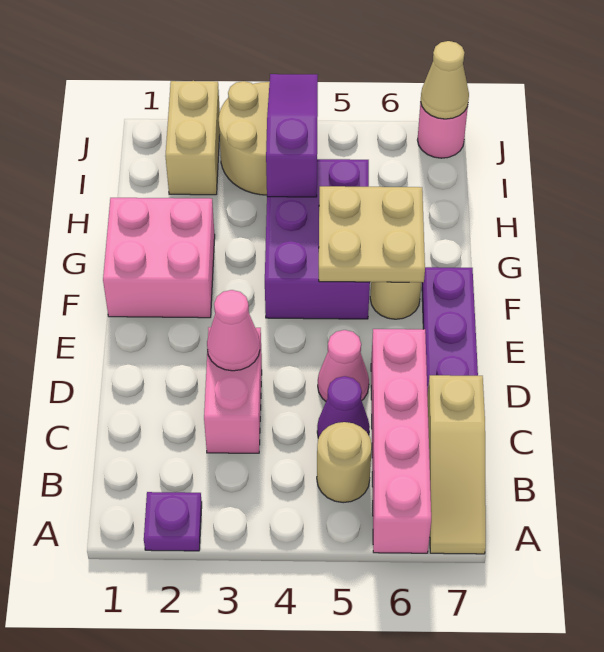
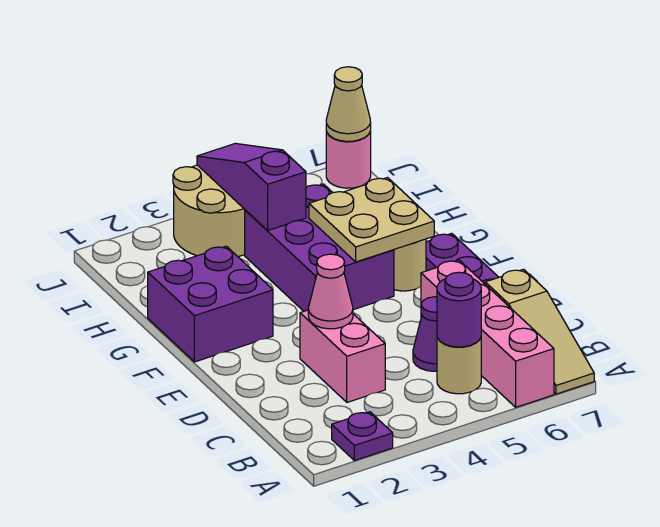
none -> purple 1x1 round brick [437,272,481,347]
pink 1x1 cone [318,330,369,401] -> none
pink 2x2 brick [103,198,215,318] -> purple 2x2 brick [148,246,273,362]
tan 1x2 brick [165,81,220,195] -> none

